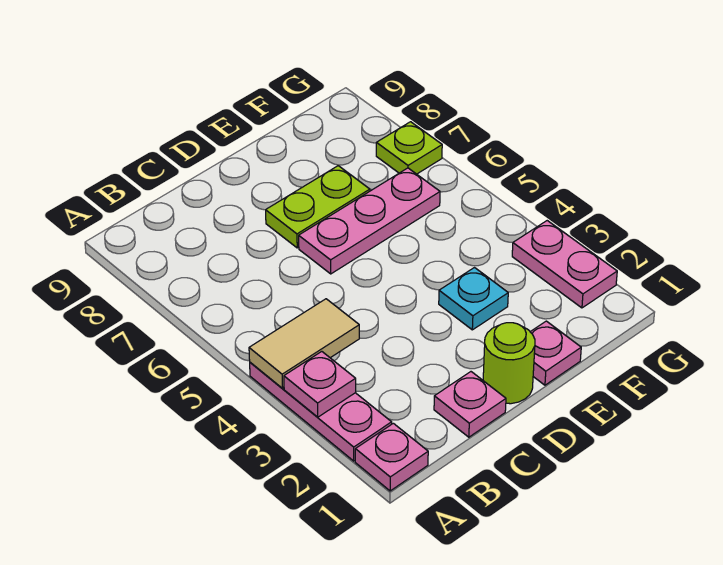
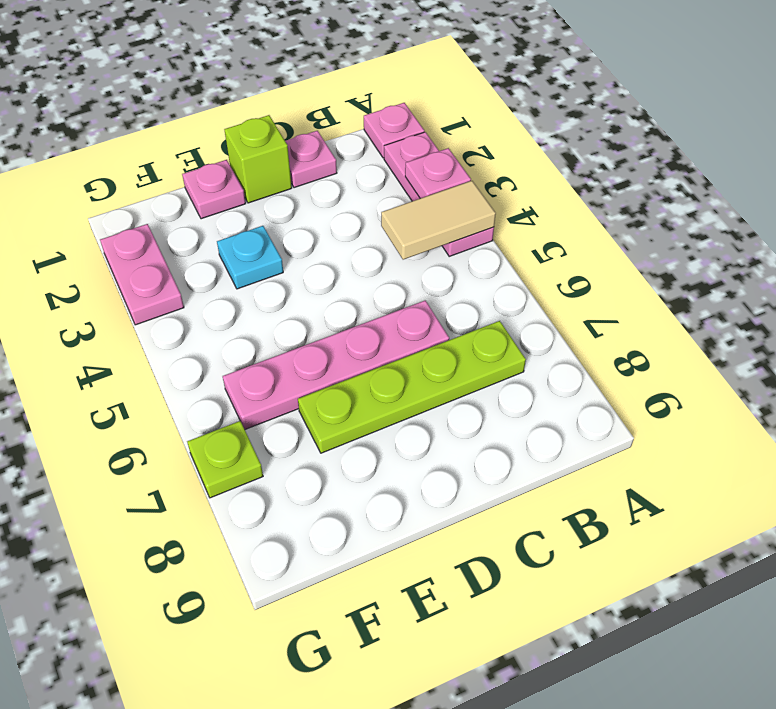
lime 1x1 round brick [483,323,535,404] -> lime 1x1 brick [224,115,292,203]
pink 1x3 plate [299,168,440,274] -> pink 1x4 plate [223,300,449,429]
lime 1x2 plate [266,166,370,248] -> lime 1x4 plate [298,321,526,453]

